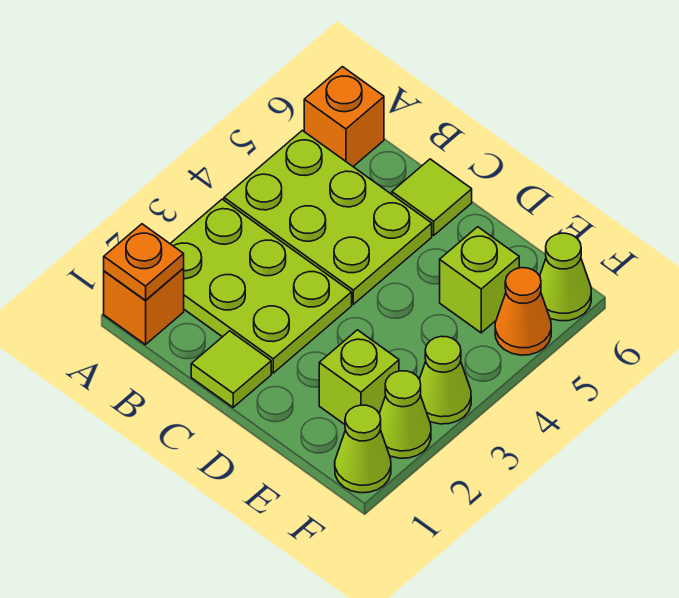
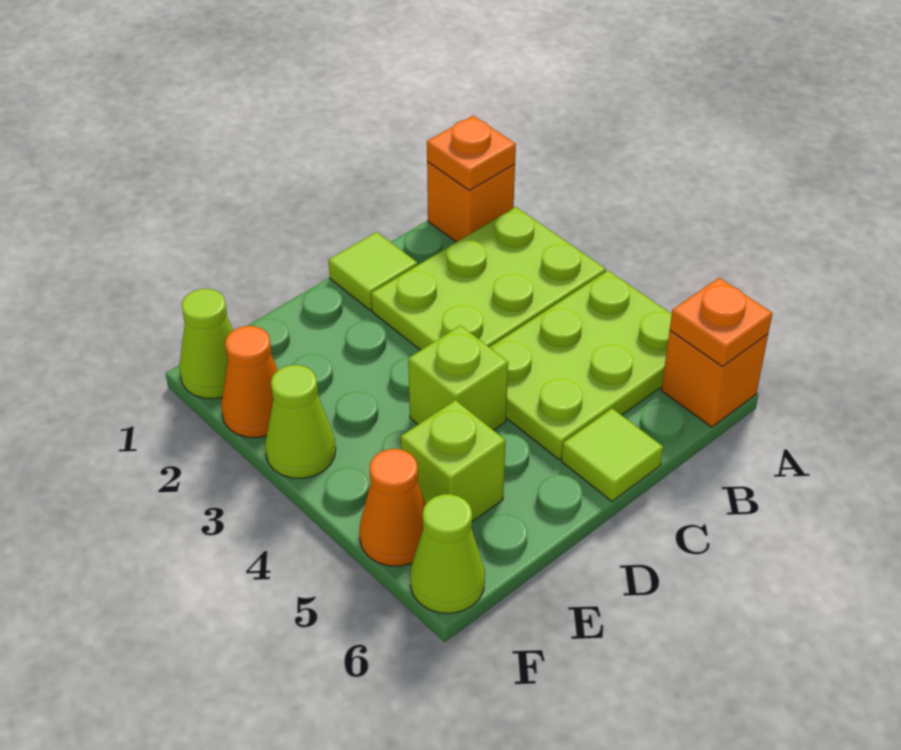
none -> orange 1x1 plate [670,278,772,367]
lime 1x1 brick [319,330,399,424] -> lime 1x1 brick moved to [408,325,508,430]
lime 1x1 cone [379,371,431,458] -> orange 1x1 cone [221,326,278,438]

